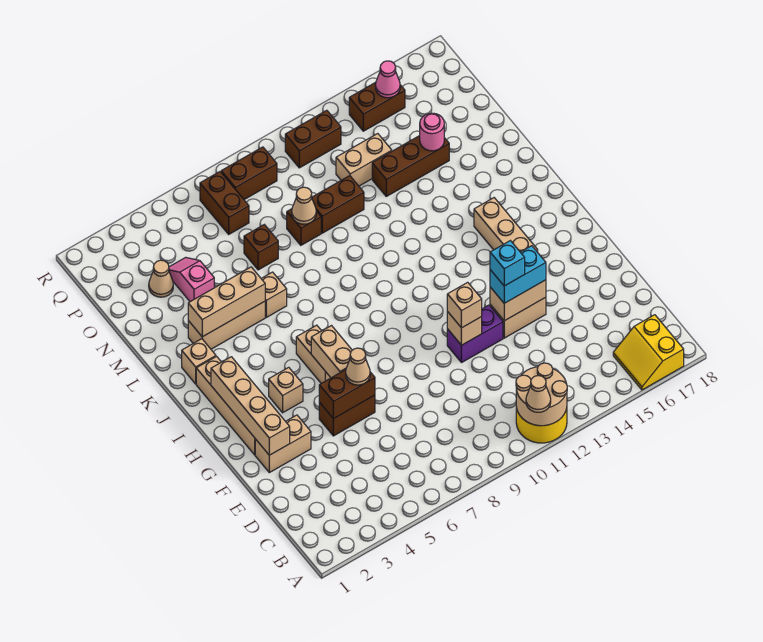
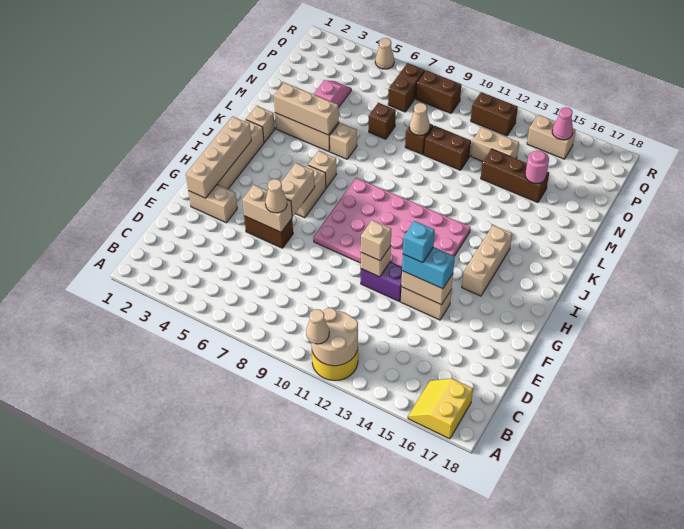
brown 1x2 brick [319,370,375,419] -> tan 1x2 brick [242,185,292,232]
none -> pink 4x6 plate [313,178,470,267]
tan 1x1 brick [269,367,303,413] -> tan 1x1 brick moved to [308,151,337,188]
tan 1x1 cone [149,260,173,297] -> tan 1x1 cone moved to [375,38,394,69]
brown 1x2 brick [349,82,405,131] -> tan 1x2 brick [527,115,576,159]

